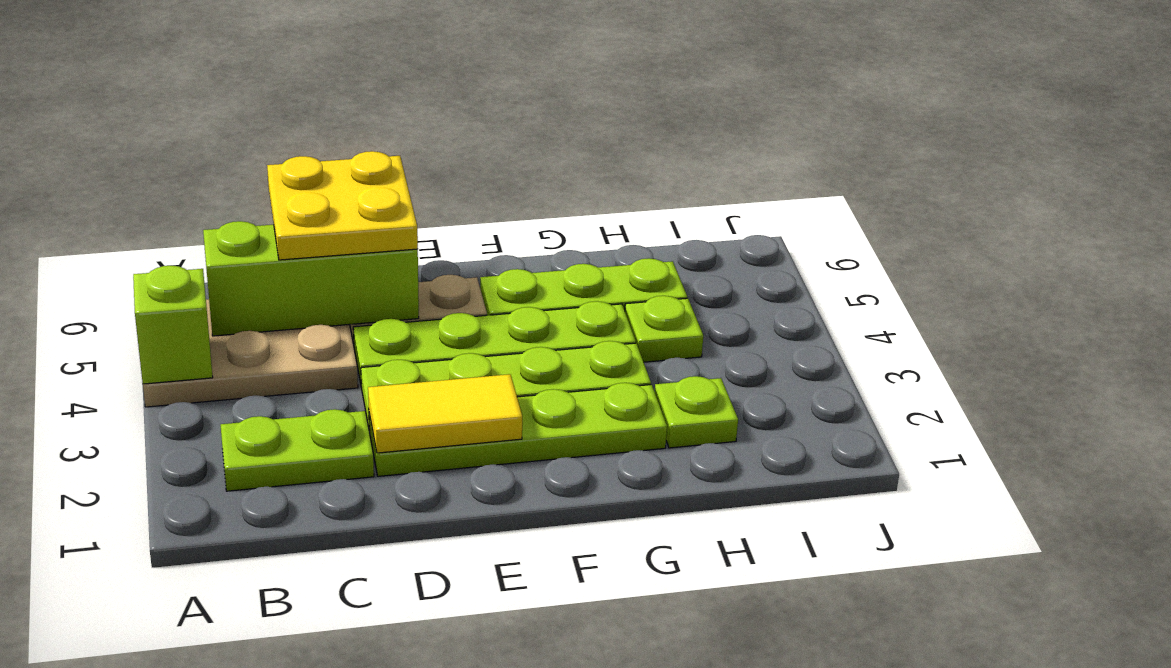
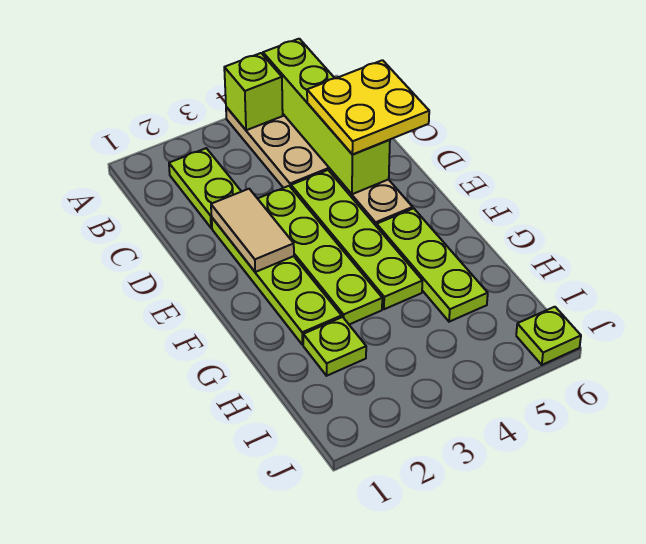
lime 1x3 brick [203,221,419,336] -> lime 1x4 brick [263,39,390,194]
yellow 1x2 tile [368,374,522,453] -> tan 1x2 tile [211,189,294,272]
lime 1x1 plate [625,296,703,362] -> lime 1x1 plate moved to [516,307,581,365]

